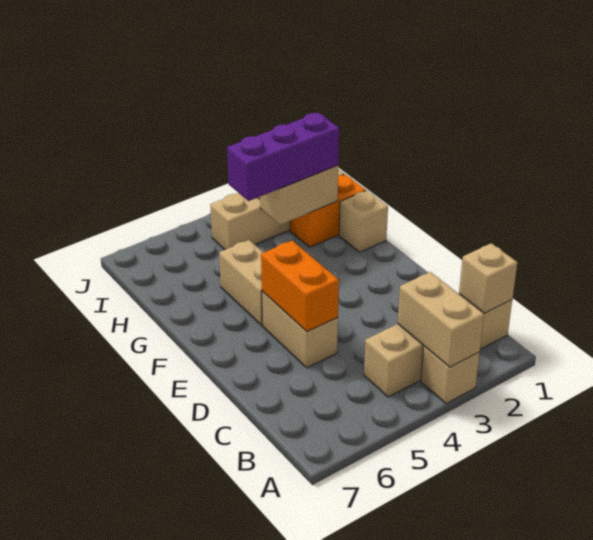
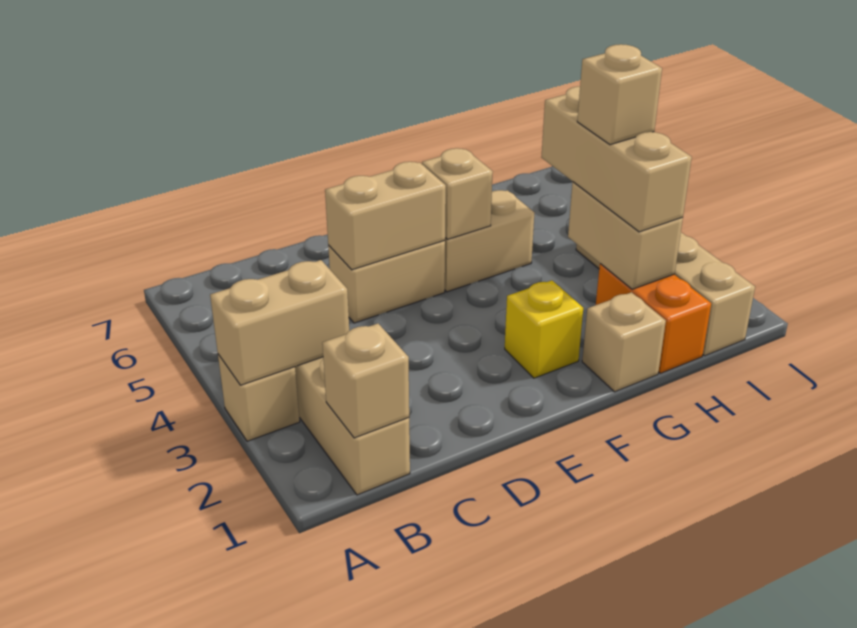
orange 1x2 brick [261,241,339,332] -> tan 1x2 brick [325,162,446,270]
none -> yellow 1x1 brick [505,280,583,378]
none -> tan 1x1 brick [422,148,493,239]
purple 1x3 brick [227,113,339,201] -> tan 1x3 brick [541,86,692,232]
none -> tan 1x1 brick [577,44,662,145]

